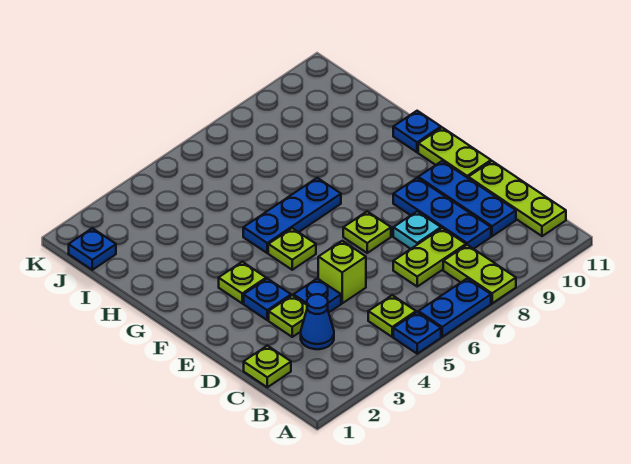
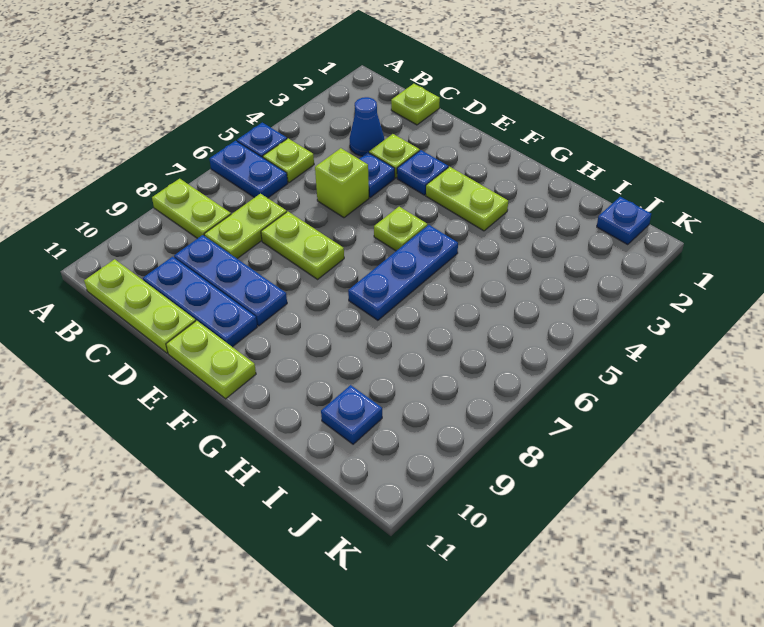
blue 1x2 plate [418,278,491,337] -> blue 1x2 plate turned to [210,141,288,198]
cyan 1x1 plate [393,211,441,249] -> none
lime 1x1 plate [343,211,391,253] -> lime 1x2 plate [261,212,344,279]
lime 1x1 plate [219,262,266,303] -> lime 1x2 plate [426,167,508,231]
blue 1x1 plate [393,111,441,152] -> blue 1x1 plate moved to [321,385,382,444]

